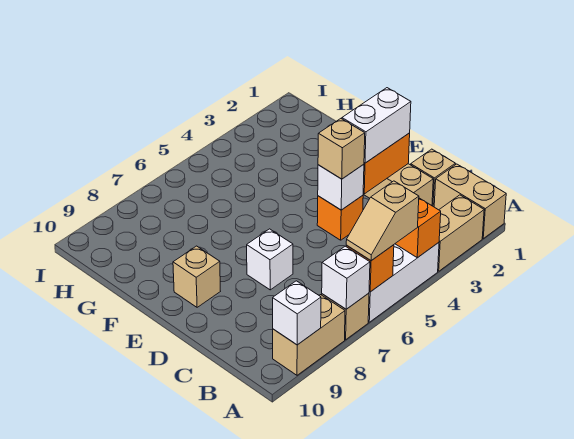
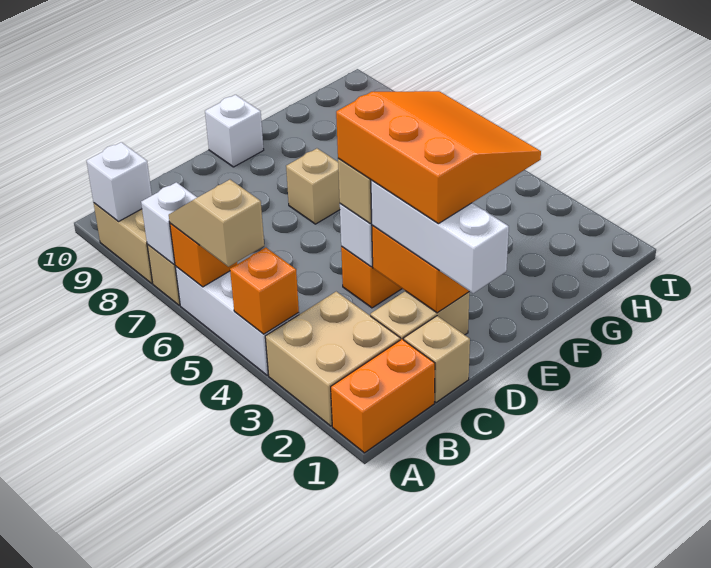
tan 1x2 brick [434,164,506,238] -> orange 1x2 brick [331,339,435,453]
tan 1x2 brick [438,195,484,271] -> tan 2x2 brick [265,292,400,426]
white 1x2 brick [342,88,411,163] -> white 1x3 brick [371,180,509,293]
none -> orange 3x3 slope [336,91,541,224]
white 1x1 brick [247,229,293,290] -> white 1x1 brick moved to [205,95,264,167]
tan 1x1 brick [173,246,220,307] -> tan 1x1 brick moved to [286,148,340,224]

